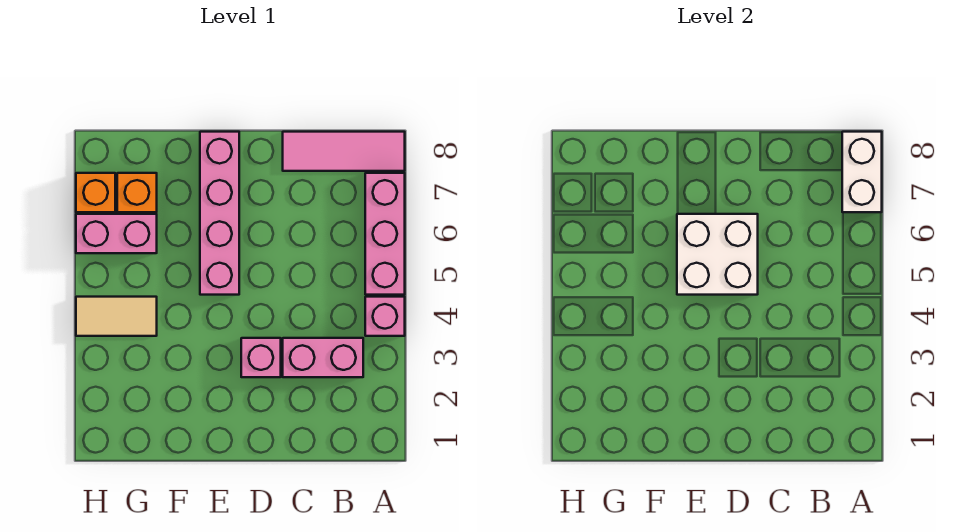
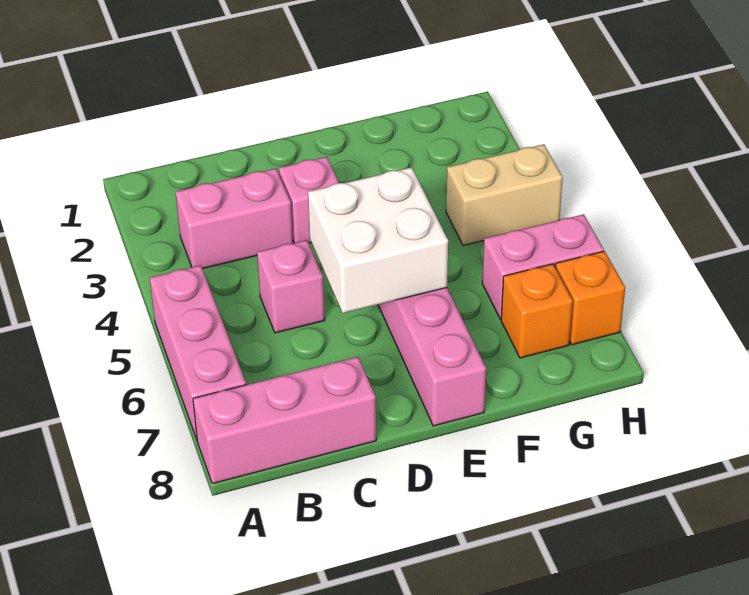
pink 1x1 brick [365,297,405,336] -> pink 1x1 brick moved to [257,240,325,333]
white 1x2 brick [842,132,882,212] -> none
pink 1x3 tile [283,132,405,171] -> pink 1x3 brick [193,357,376,484]
tan 1x2 tile [76,297,157,336] -> tan 1x2 brick [446,144,563,246]

